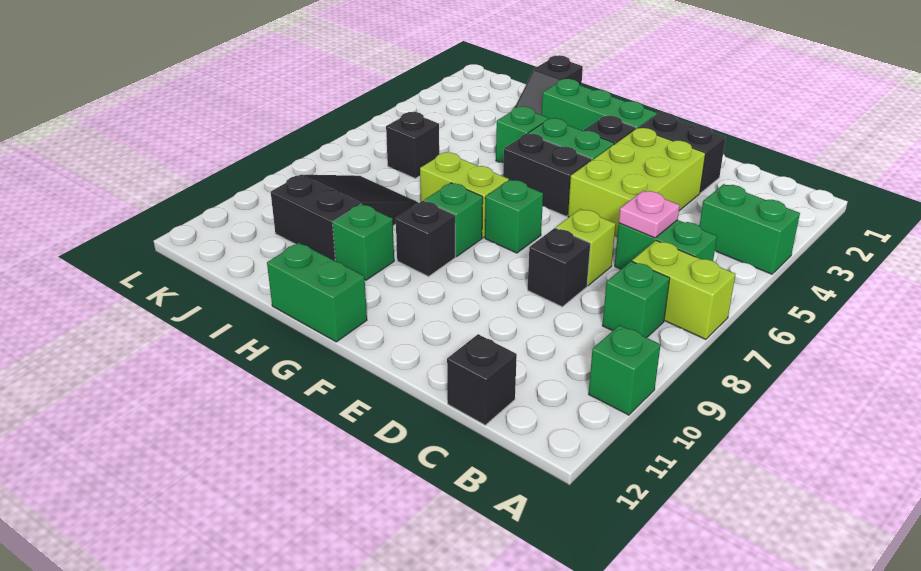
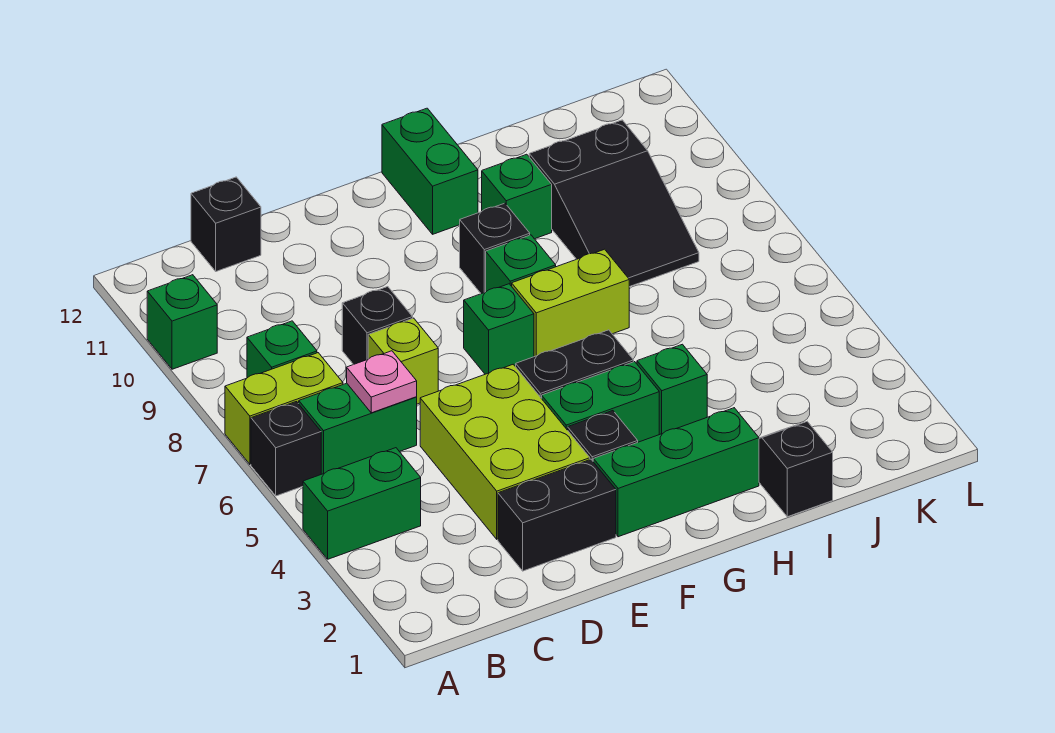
green 1x2 brick [267,243,367,342] -> green 1x2 brick turned to [382,108,478,234]
black 1x1 brick [386,112,439,178] -> black 1x1 brick moved to [251,402,321,496]

